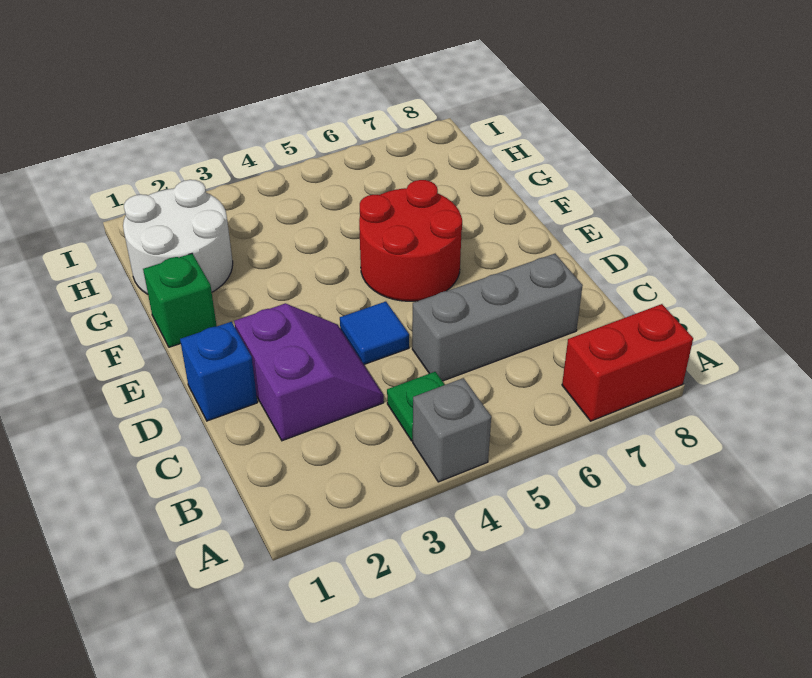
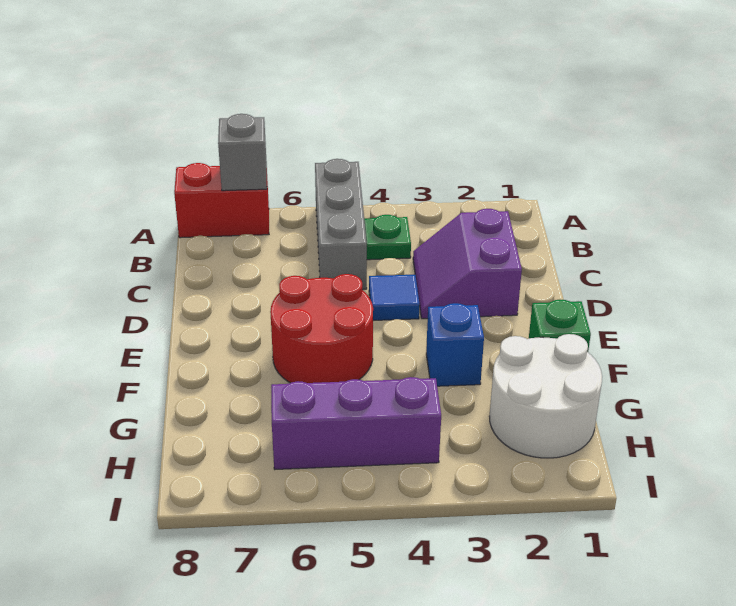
grey 1x1 brick [413,378,491,482] -> grey 1x1 brick moved to [218,114,267,191]
grey 1x3 brick [412,254,583,381] -> grey 1x3 brick turned to [315,159,367,290]
blue 1x1 brick [180,322,257,421] -> blue 1x1 brick moved to [426,303,484,386]
none -> purple 1x3 brick [271,377,441,469]

